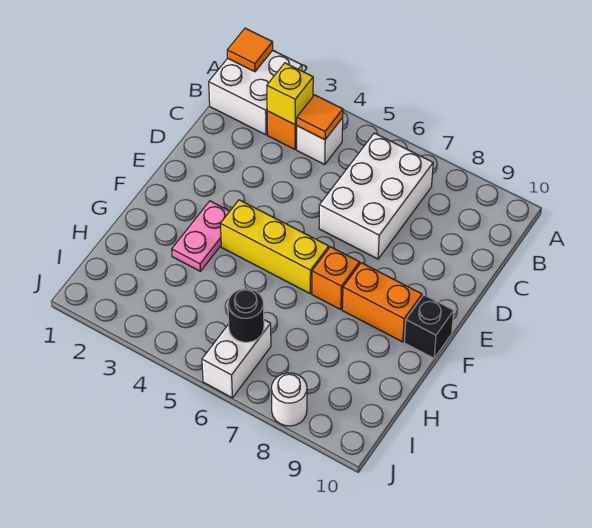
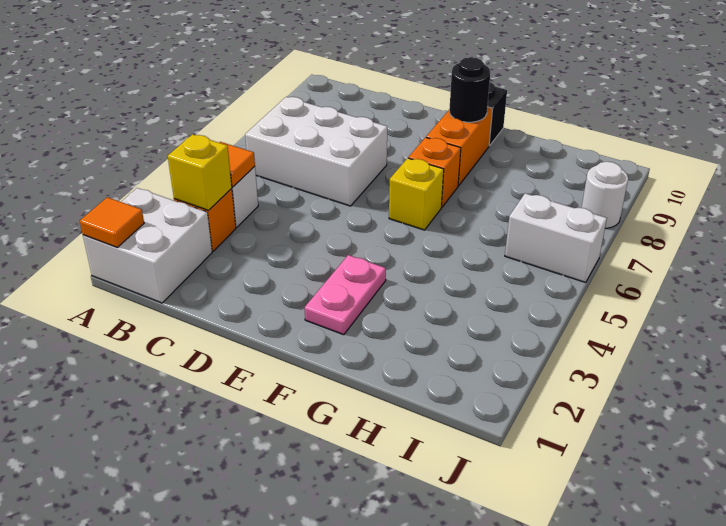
pink 1x2 plate [172,201,230,271] -> pink 1x2 plate turned to [305,255,386,335]
yellow 1x3 brick [220,200,329,293] -> yellow 1x1 brick [389,158,444,230]
black 1x1 round brick [228,289,264,342] -> black 1x1 round brick moved to [449,57,490,122]

